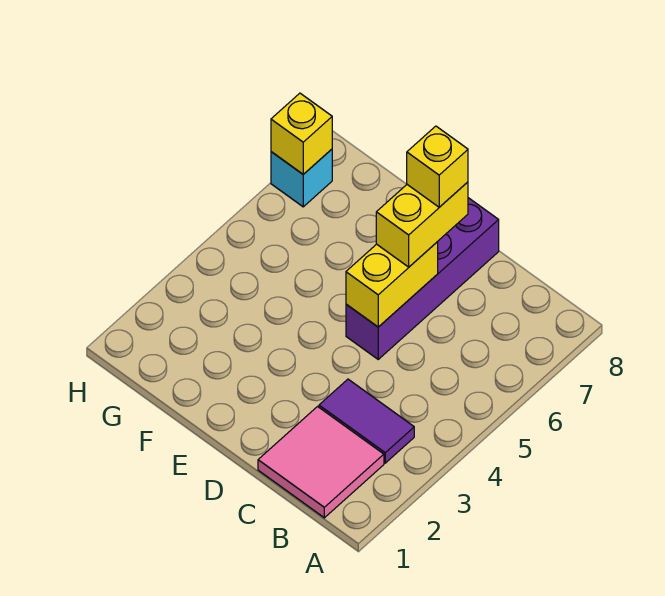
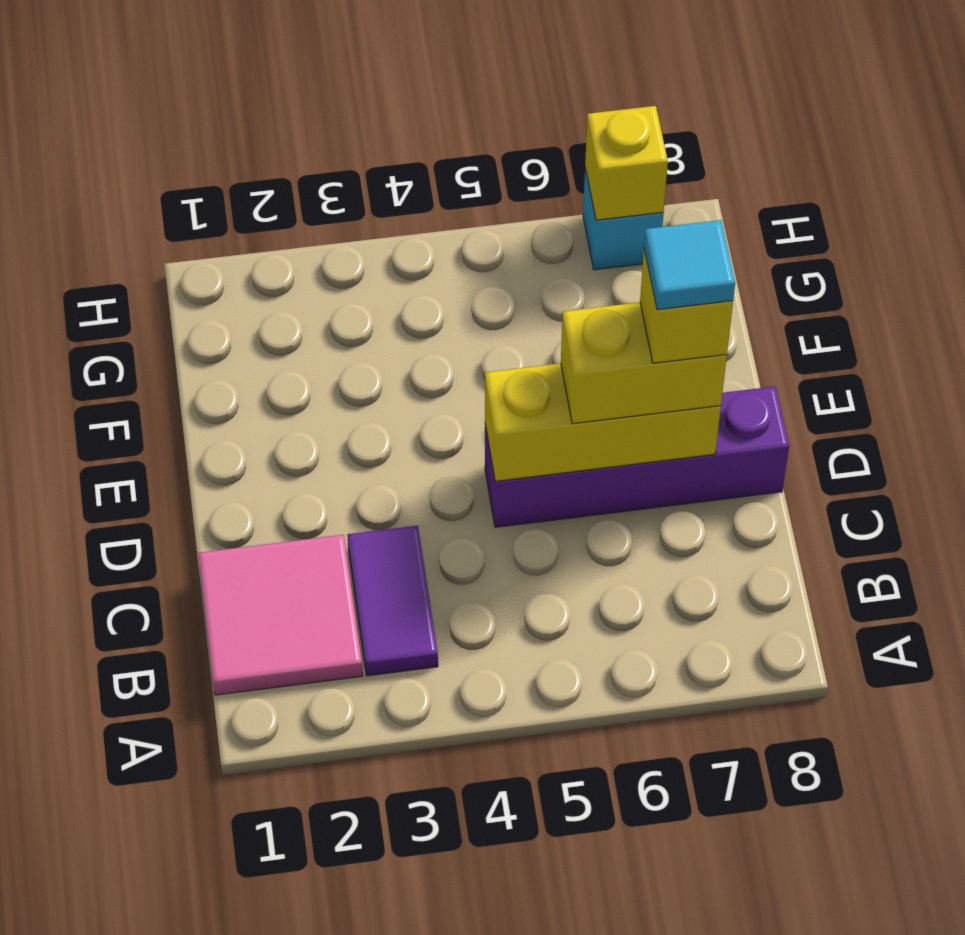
yellow 1x2 brick [346,242,438,327] -> yellow 1x3 brick [485,363,721,481]
none -> cyan 1x1 tile [644,220,735,310]

